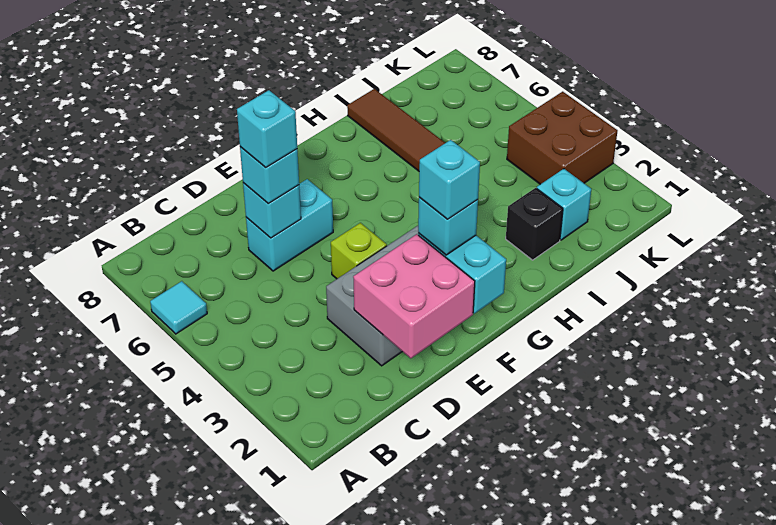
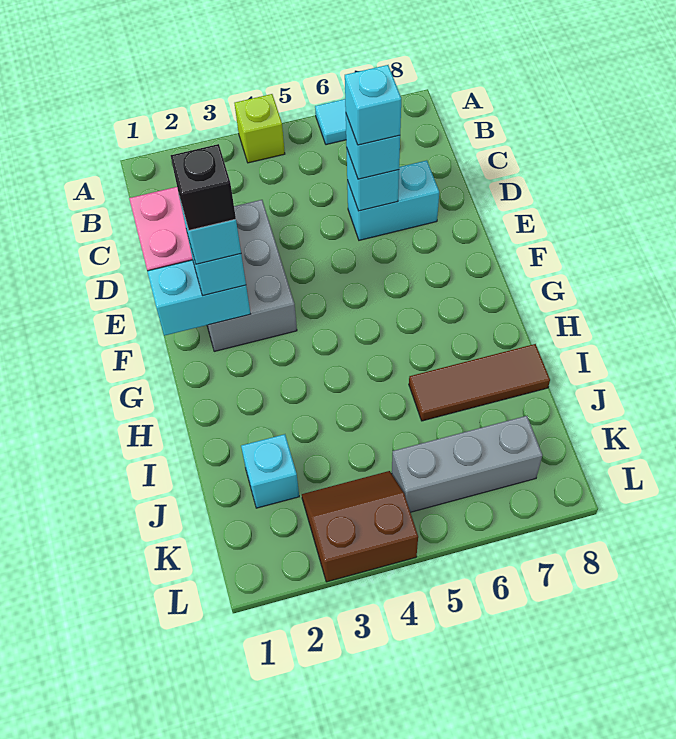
cyan 1x2 brick [246,179,333,271] -> cyan 1x2 brick turned to [347,160,439,240]
lime 1x1 brick [331,223,387,279] -> lime 1x1 brick moved to [235,94,285,163]
black 1x1 brick [506,188,563,260] -> black 1x1 brick moved to [171,144,236,230]
brown 2x2 brick [507,92,617,184] -> brown 2x2 slope [302,471,418,582]
none -> grey 1x3 brick [392,416,543,512]

